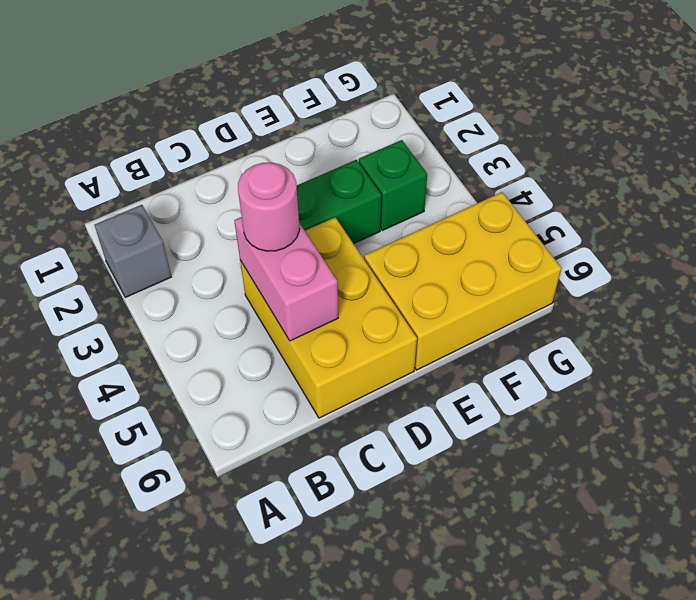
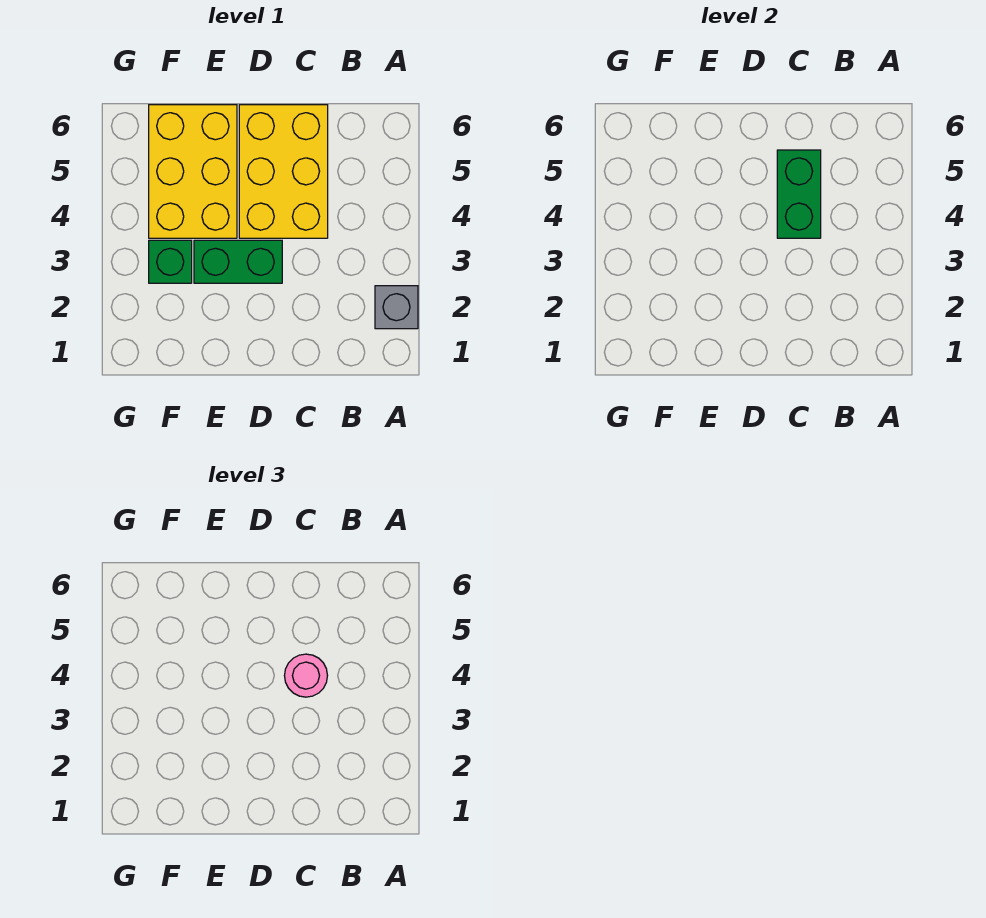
pink 1x2 brick [234,217,338,341] -> green 1x2 brick [777,150,821,238]
yellow 2x3 brick [364,192,562,370] -> yellow 2x3 brick turned to [149,105,237,238]

